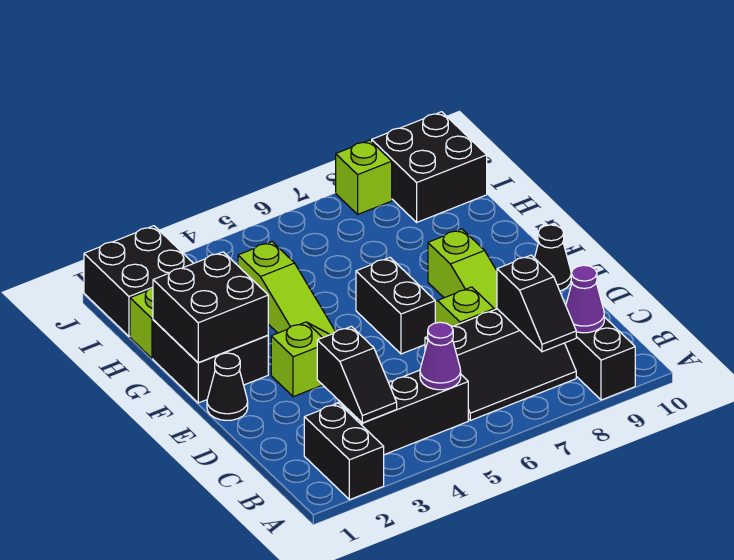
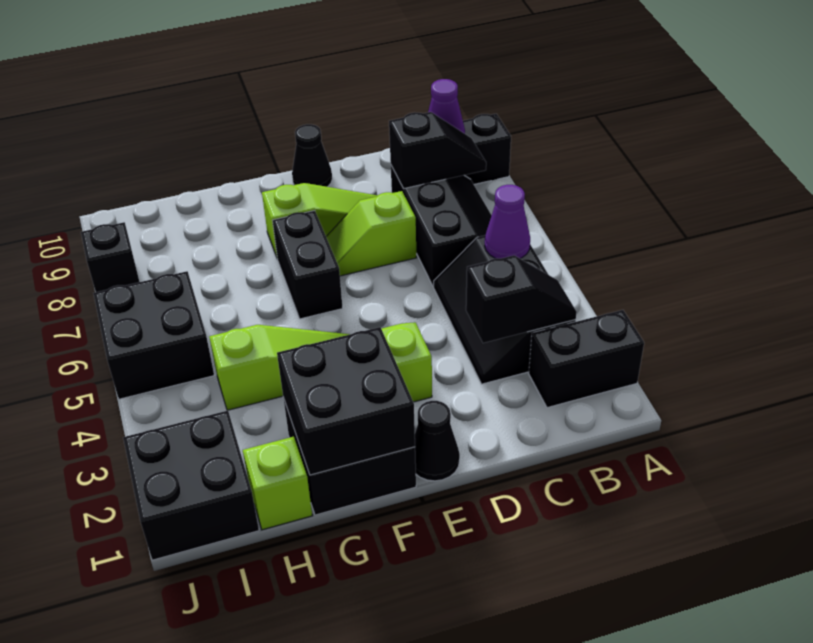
black 1x2 brick [356,258,435,354] -> black 1x2 brick turned to [272,211,343,319]
black 2x2 brick [372,112,487,222] -> black 2x2 brick moved to [93,271,214,399]
lime 1x1 brick [336,140,392,214] -> black 1x1 brick [81,222,139,292]

